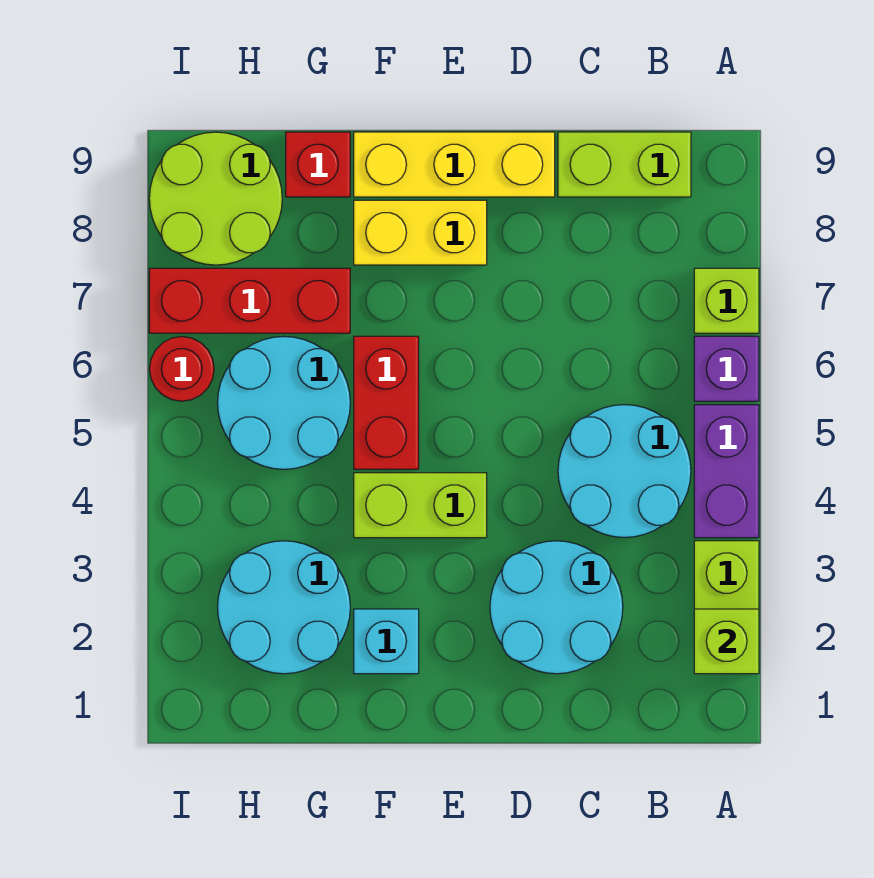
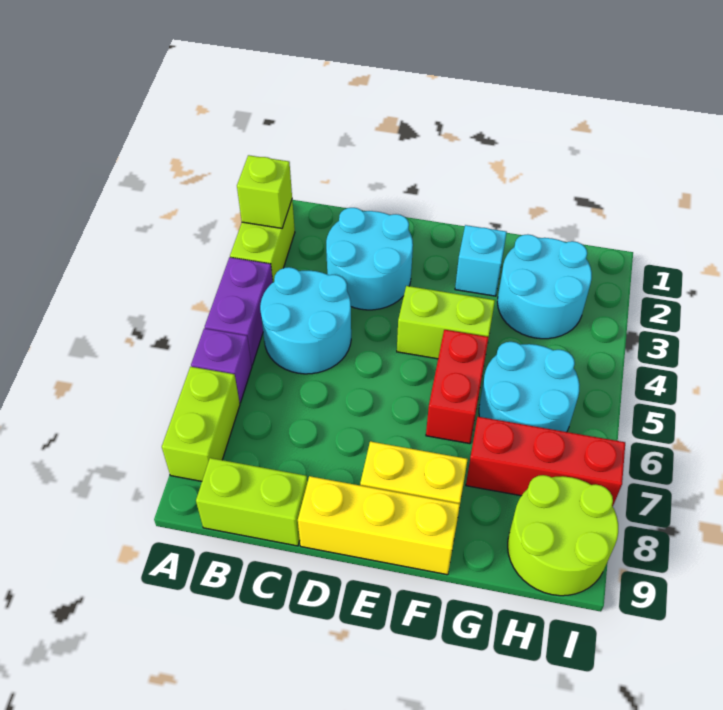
lime 1x1 brick [694,268,759,333] -> lime 1x2 brick [162,367,240,481]
red 1x1 brick [286,132,350,197] -> none
red 1x1 round brick [149,337,214,401] -> none

